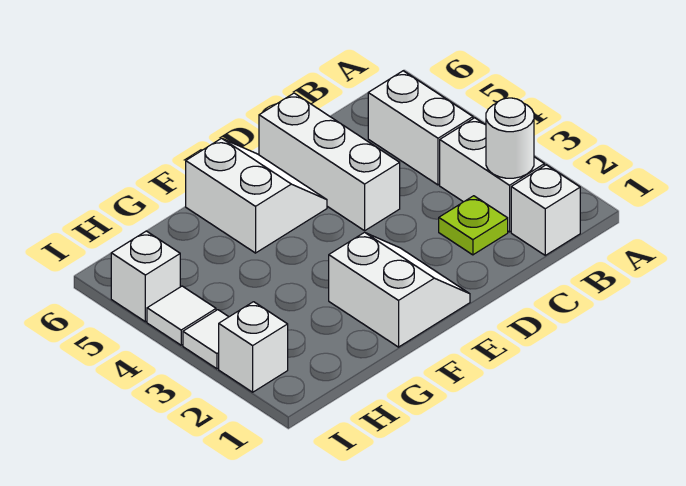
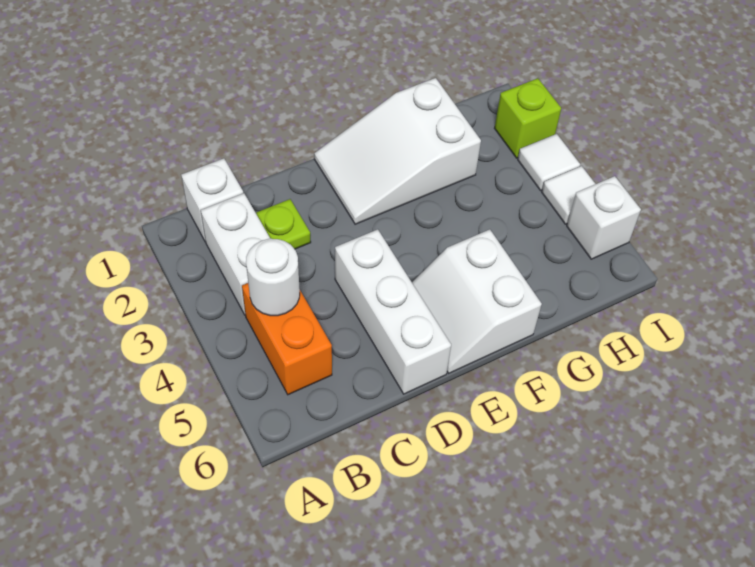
white 1x1 round brick [486,98,534,178] -> white 1x1 round brick moved to [246,239,300,316]
white 1x2 brick [368,71,473,185] -> orange 1x2 brick [242,283,332,395]
white 2x2 slope [329,232,470,347] -> white 2x3 slope [314,78,481,224]
white 1x1 brick [219,302,288,392] -> lime 1x1 brick [494,78,561,158]

